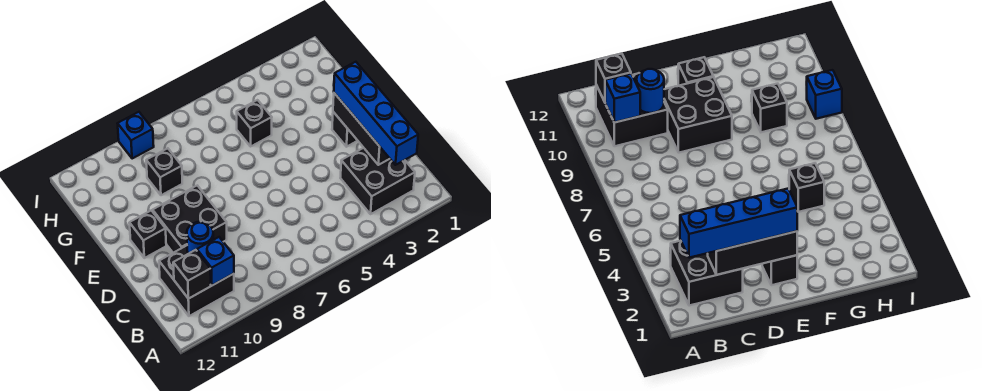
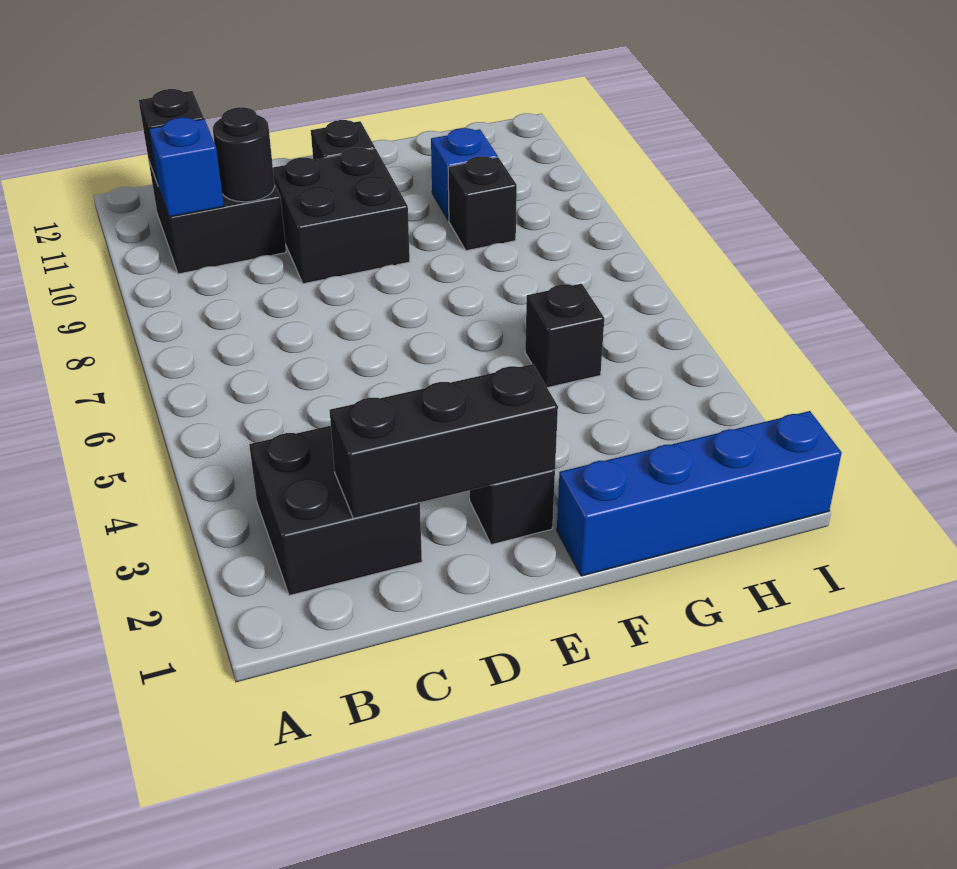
blue 1x4 brick [334,62,418,165] -> blue 1x4 brick moved to [557,411,842,576]
blue 1x1 round brick [187,222,213,254] -> black 1x1 round brick [213,107,275,202]
blue 1x1 brick [118,112,154,159] -> blue 1x1 brick moved to [431,128,498,221]

